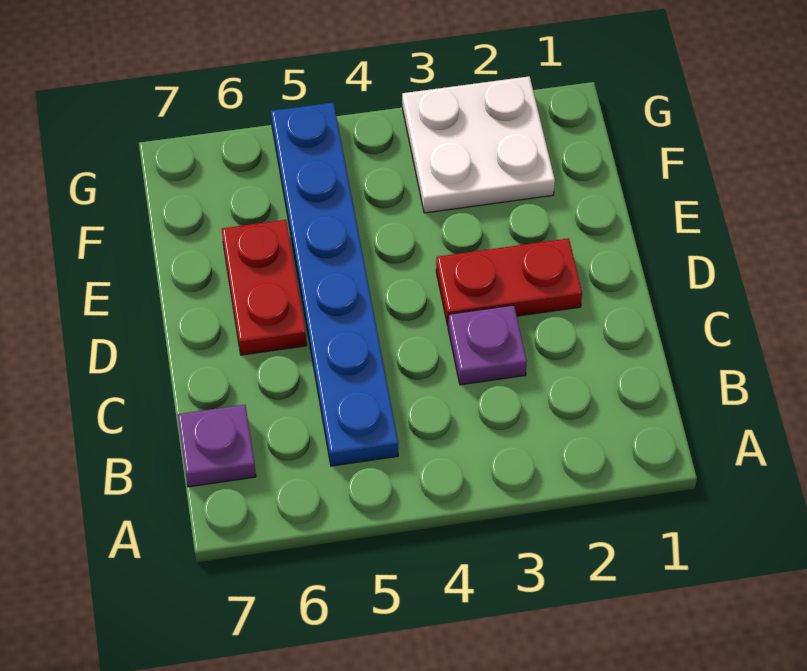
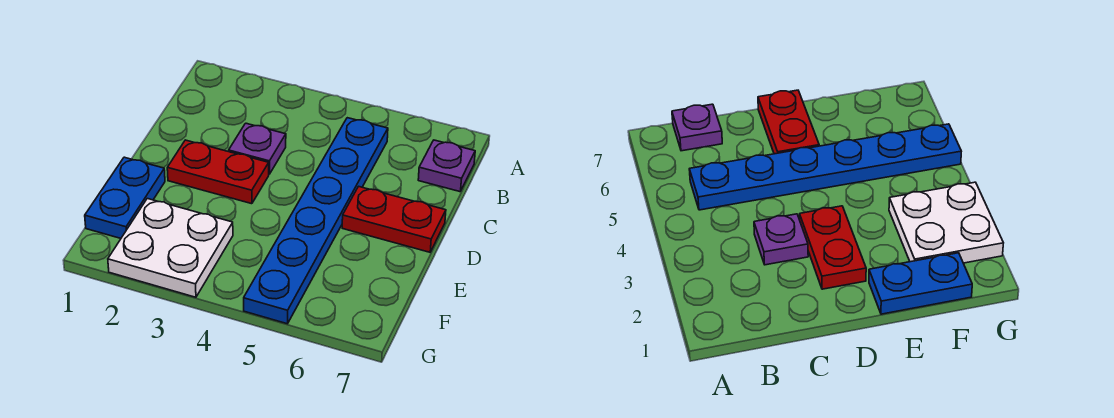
red 1x2 plate [222,220,307,355] -> red 1x2 plate turned to [342,186,446,252]
none -> blue 1x2 plate [85,157,165,238]

